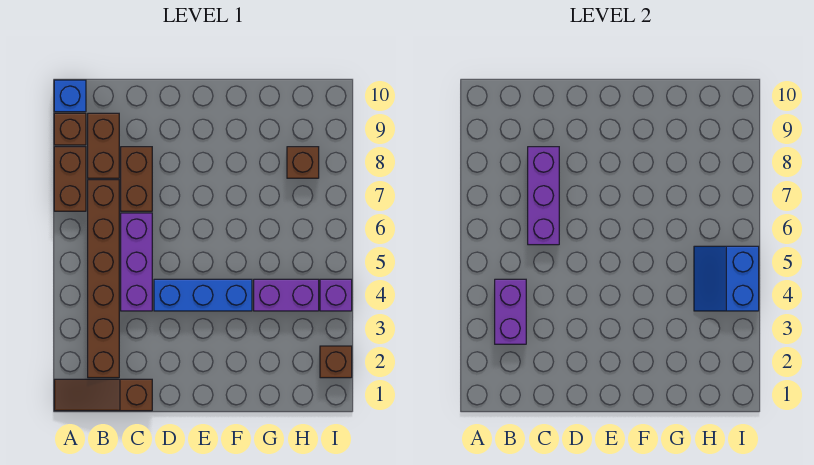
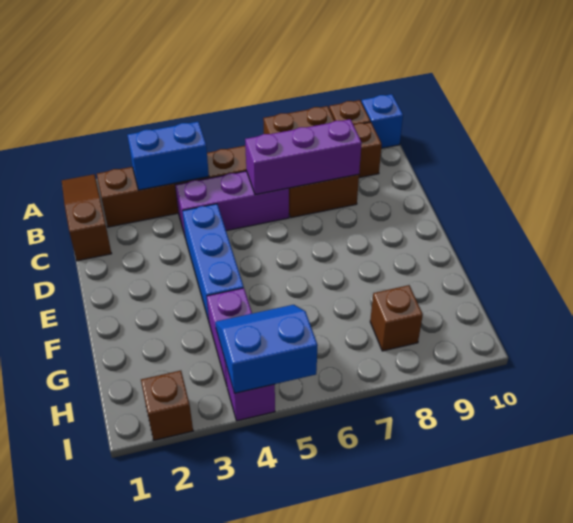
purple 1x2 brick [495,279,526,344] -> blue 1x2 brick [127,122,209,190]

